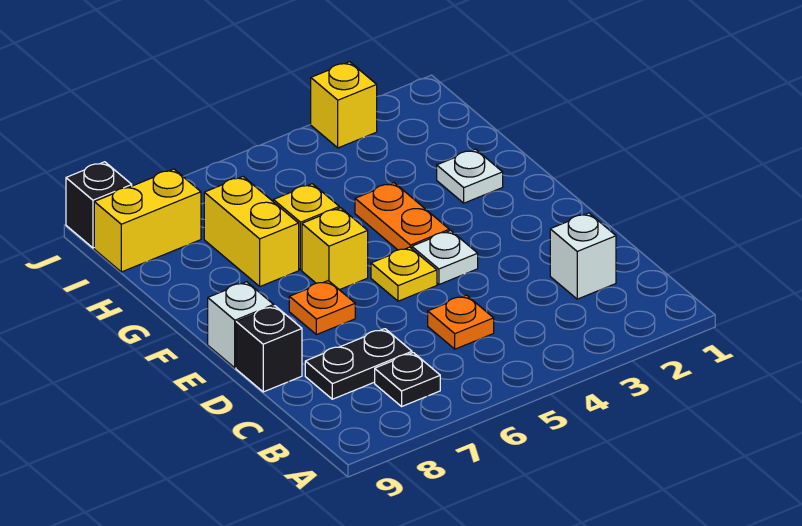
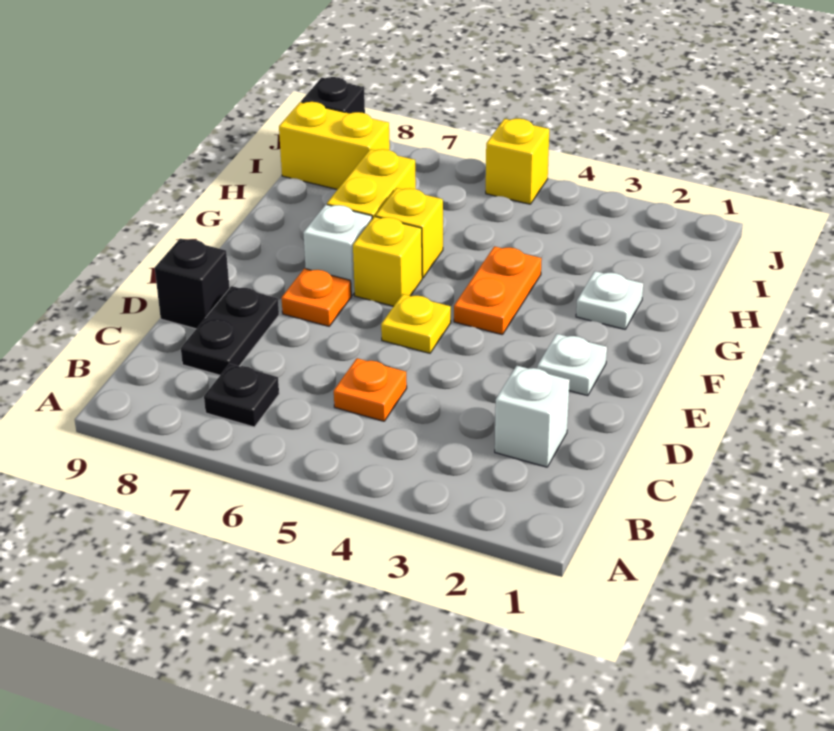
black 1x2 plate [305,329,412,399] -> black 1x2 plate turned to [181,286,279,375]
white 1x1 plate [412,231,478,284] -> white 1x1 plate moved to [537,334,607,396]
white 1x1 brick [208,282,274,368] -> white 1x1 brick moved to [303,205,372,295]
yellow 1x1 brick [311,62,377,148] -> yellow 1x1 brick moved to [486,119,549,204]

